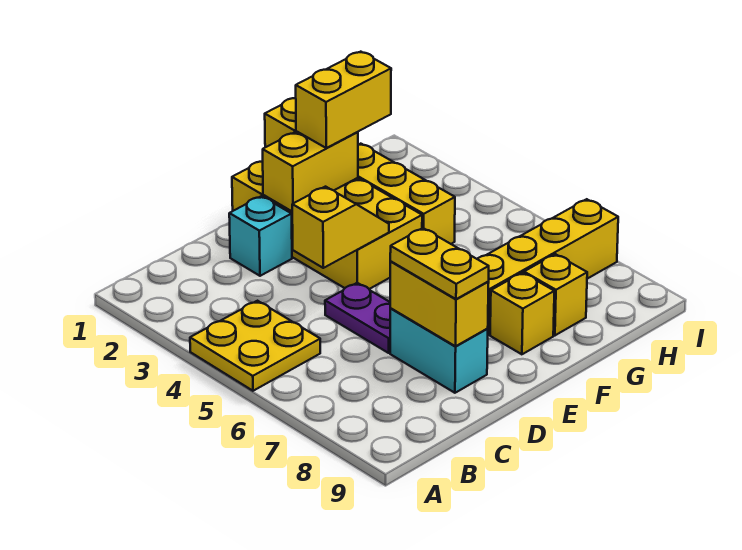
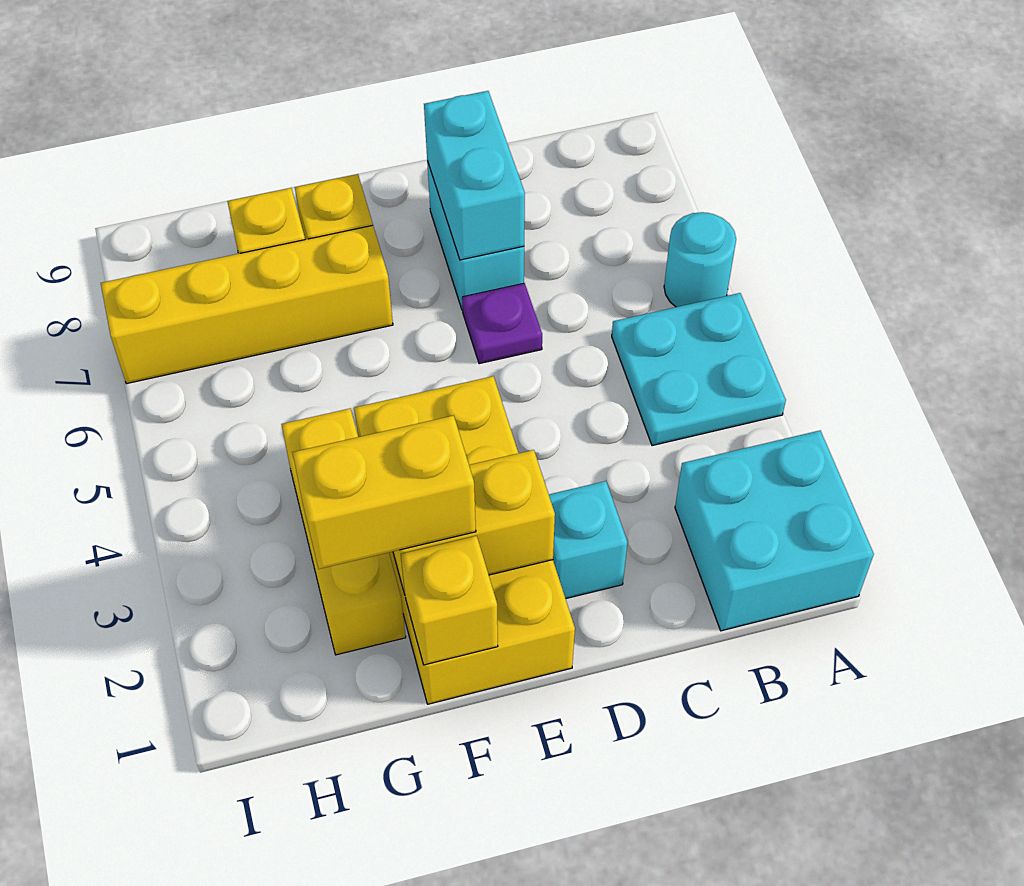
none -> cyan 2x2 brick [675,431,874,631]
yellow 2x2 plate [190,301,320,391] -> cyan 2x2 plate [612,293,786,446]
none -> cyan 1x1 round brick [664,212,736,307]
yellow 1x2 slope [292,187,389,268] -> none
purple 1x2 plate [325,283,391,353] -> purple 1x1 plate [462,283,542,364]
yellow 1x2 brick [390,262,489,346] -> cyan 1x2 brick [424,91,525,260]
yellow 1x2 plate [390,228,489,299] -> none

